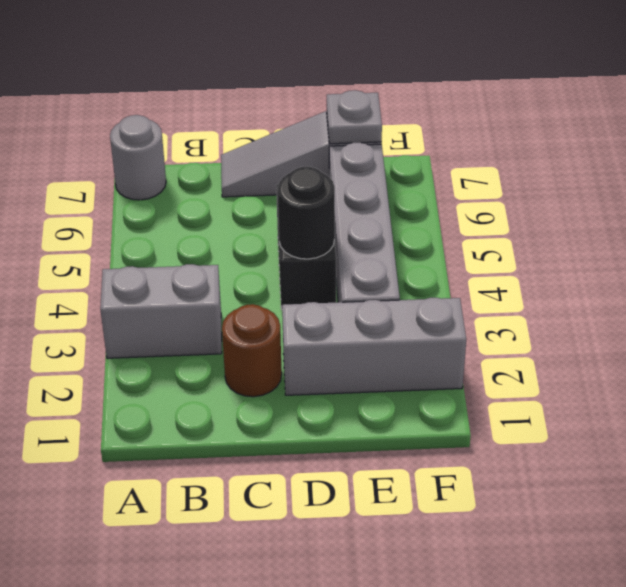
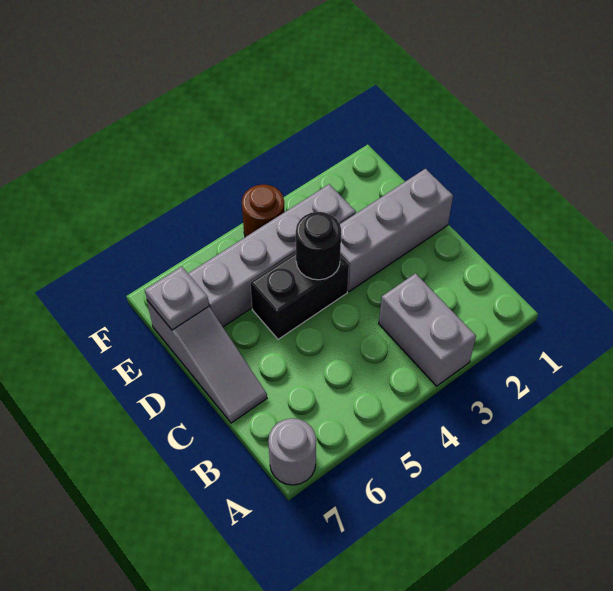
brown 1x1 round brick [222,304,282,397] -> brown 1x1 round brick moved to [242,184,285,237]
grey 1x3 brick [282,298,466,395] -> grey 1x3 brick turned to [340,169,453,292]

